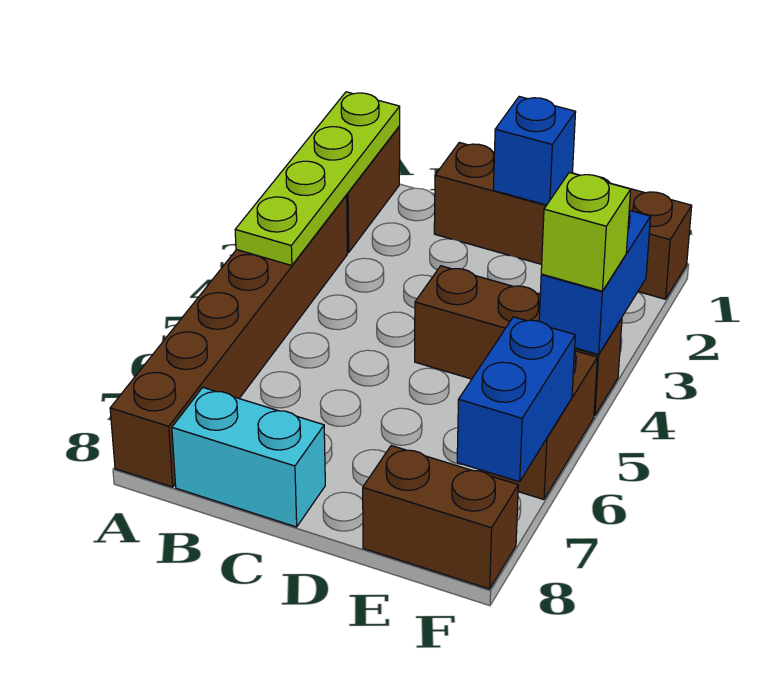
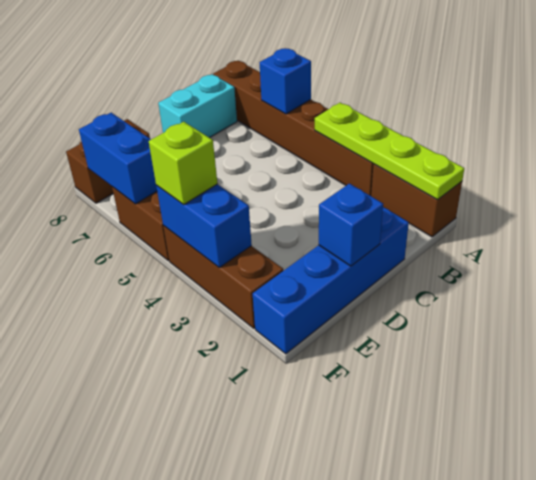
none -> blue 1x1 brick [260,48,311,114]
brown 1x4 brick [434,142,692,299] -> blue 1x4 brick [253,207,409,354]
brown 1x3 brick [415,266,622,416] -> brown 1x3 brick turned to [163,226,283,328]

